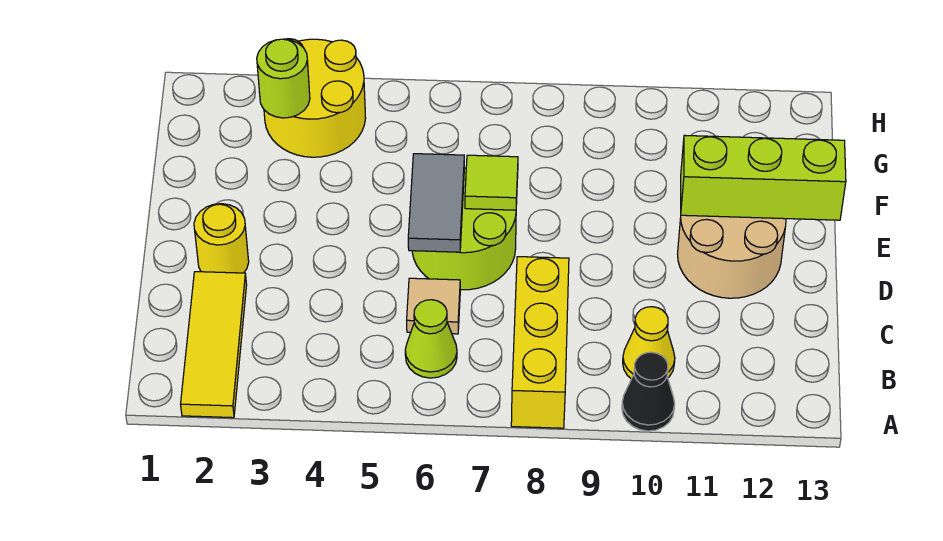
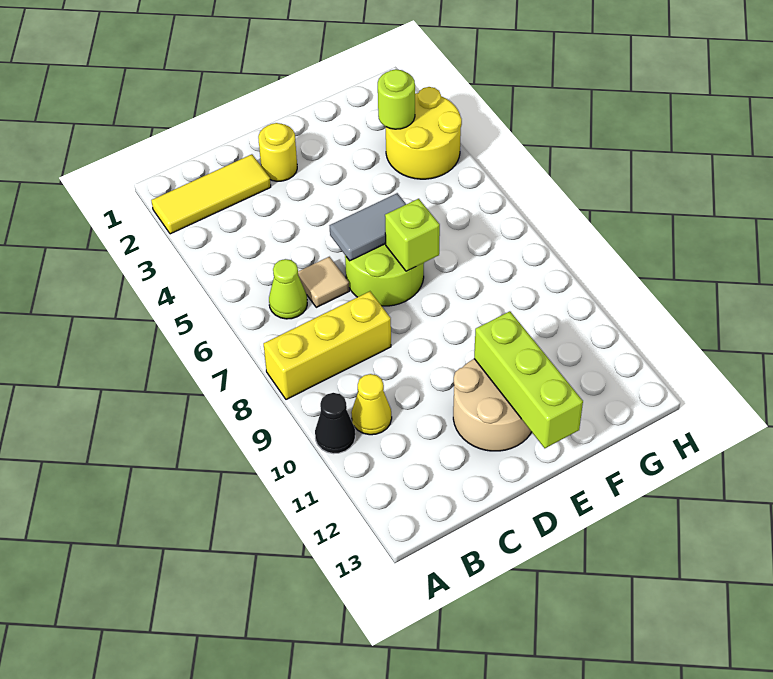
lime 1x1 tile [465,155,518,210] -> lime 1x1 brick [385,199,440,271]

